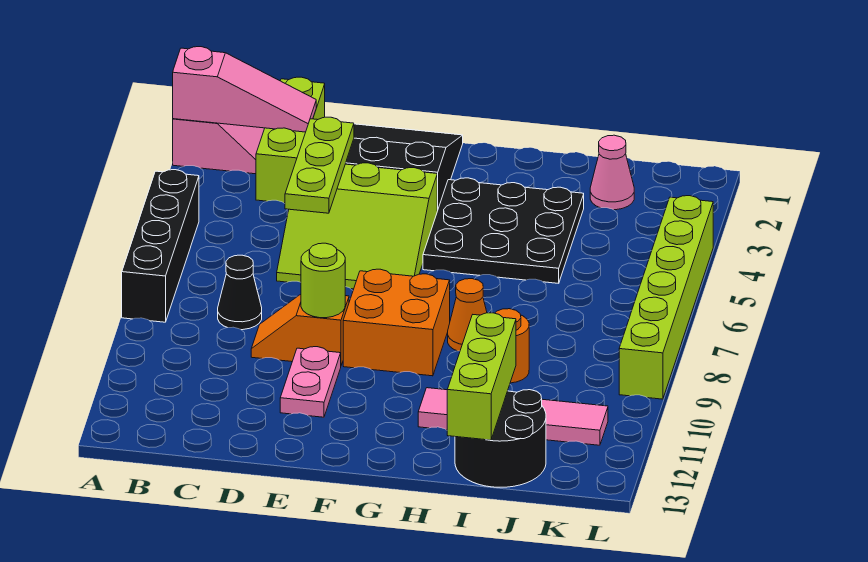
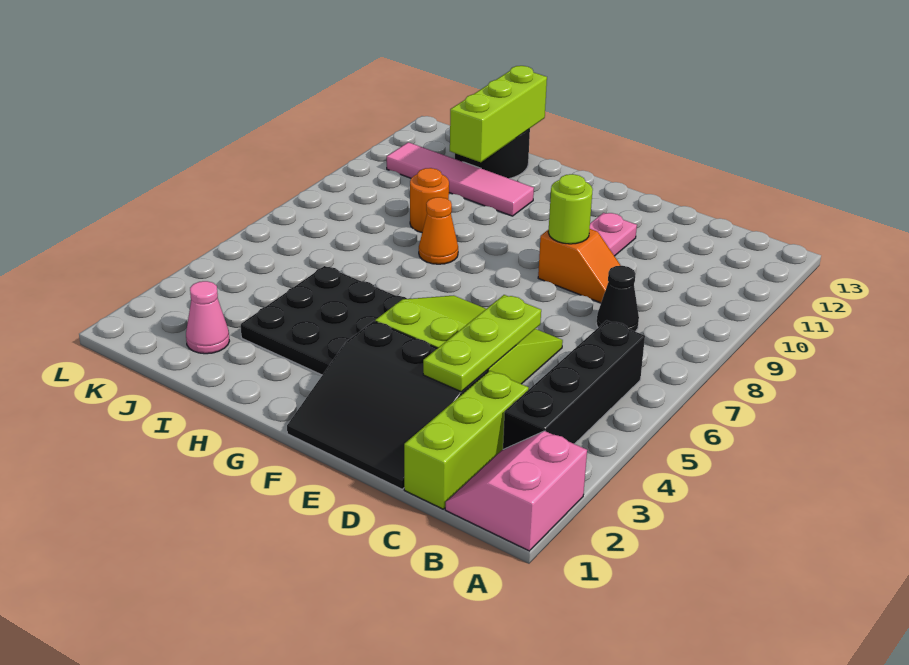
pink 1x3 slope [173,47,316,132] -> none
black 1x4 brick [122,170,199,322] -> black 1x4 brick moved to [503,320,645,449]
orange 2x2 brick [343,269,450,376] -> none
lime 1x6 brick [619,196,713,399] -> none

